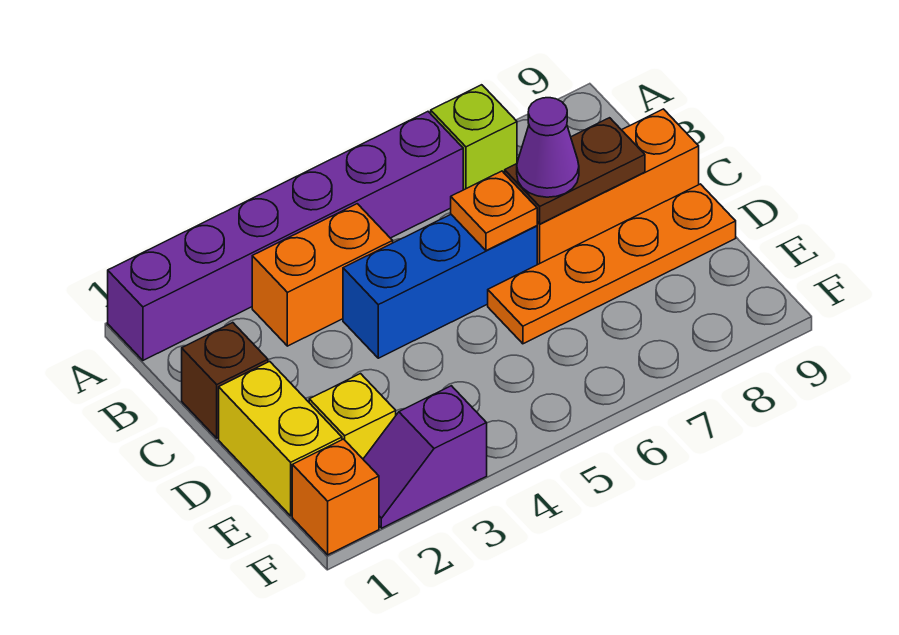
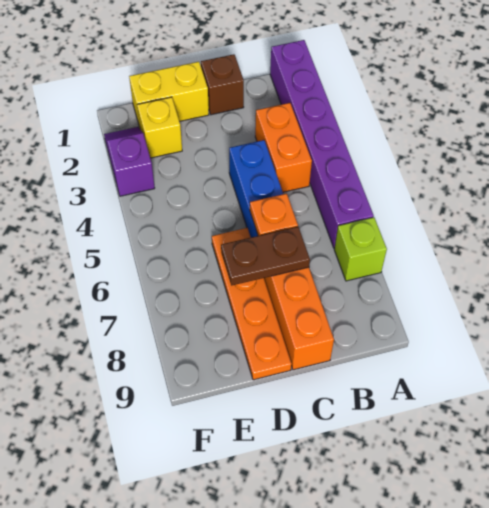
brown 1x2 plate [505,118,645,224] -> brown 1x2 plate turned to [221,227,310,286]
purple 1x1 cone [517,98,579,197] -> none
orange 1x1 brick [292,439,379,555] -> none

